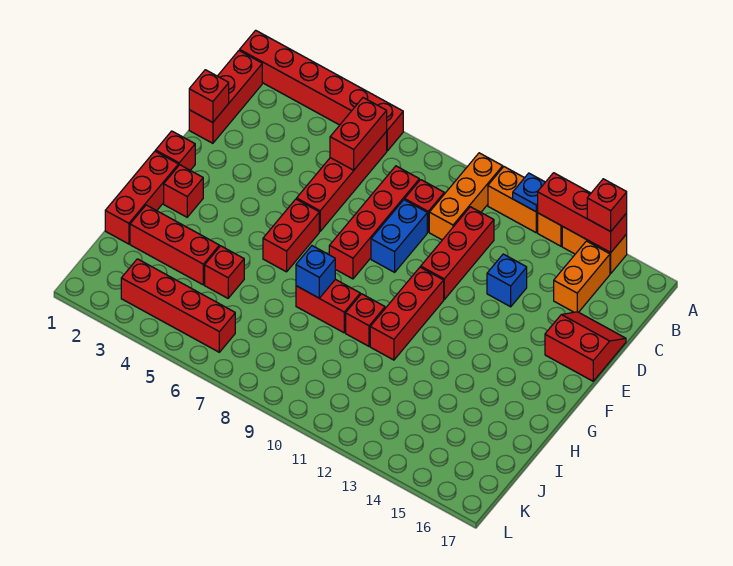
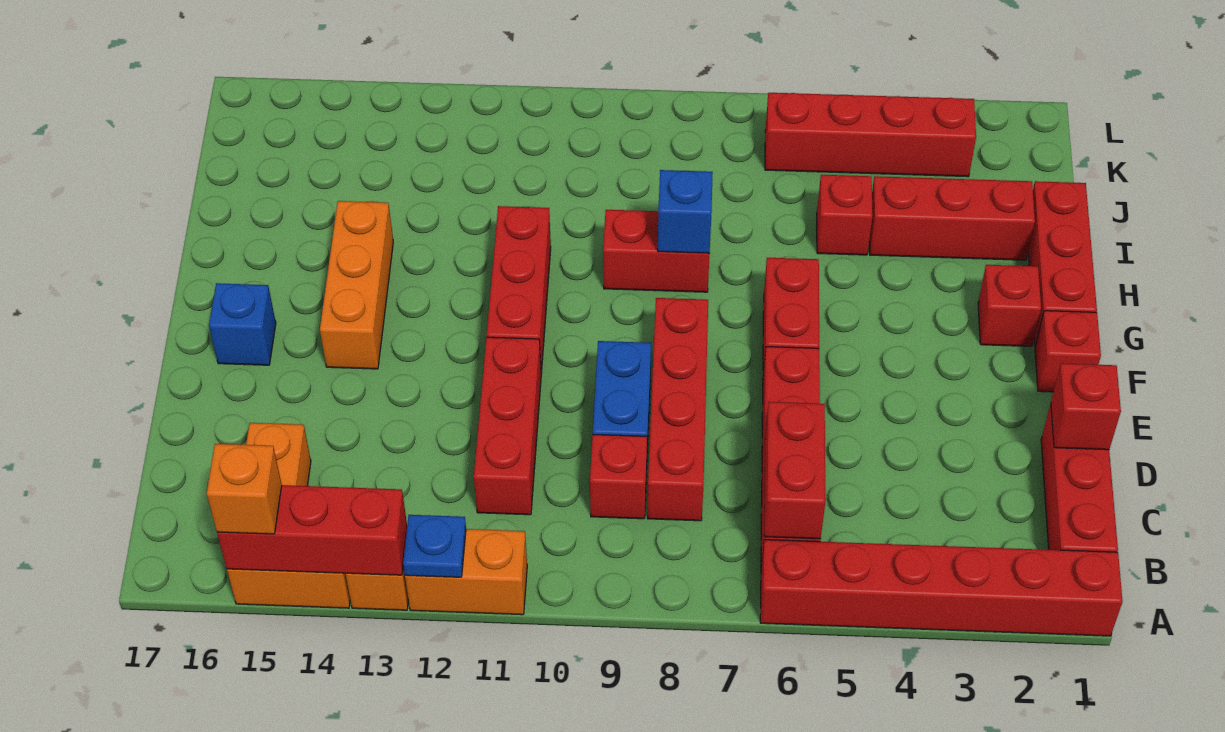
orange 1x3 brick [429,153,503,240] -> orange 1x3 brick moved to [320,201,393,369]
red 1x1 brick [587,179,627,232] -> orange 1x1 brick [207,444,282,534]
blue 1x1 brick [487,254,527,307] -> blue 1x1 brick moved to [209,283,276,365]
red 2x2 slope [545,312,626,381] -> none
red 1x1 brick [346,294,385,346] -> none

